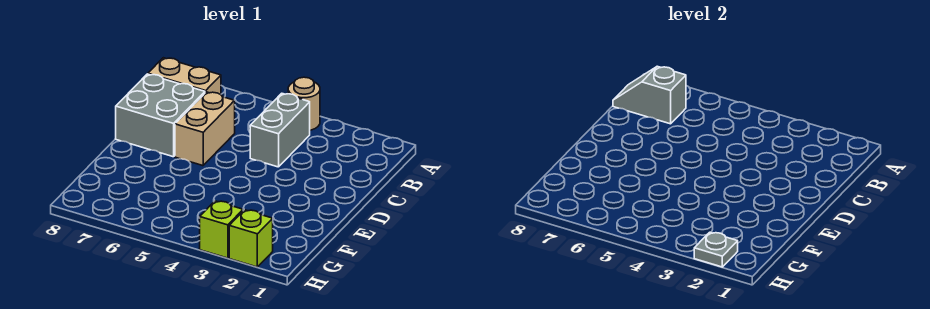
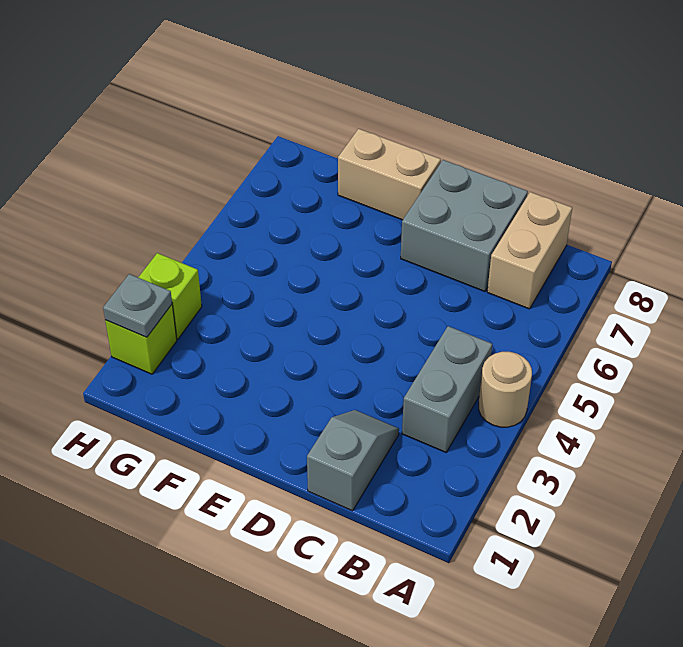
grey 1x2 brick [250,93,310,167] -> grey 1x2 brick turned to [402,326,492,452]
grey 1x2 slope [613,66,686,124] -> grey 1x2 slope moved to [307,410,399,511]
tan 1x2 brick [175,92,235,166] -> tan 1x2 brick moved to [338,129,441,220]

